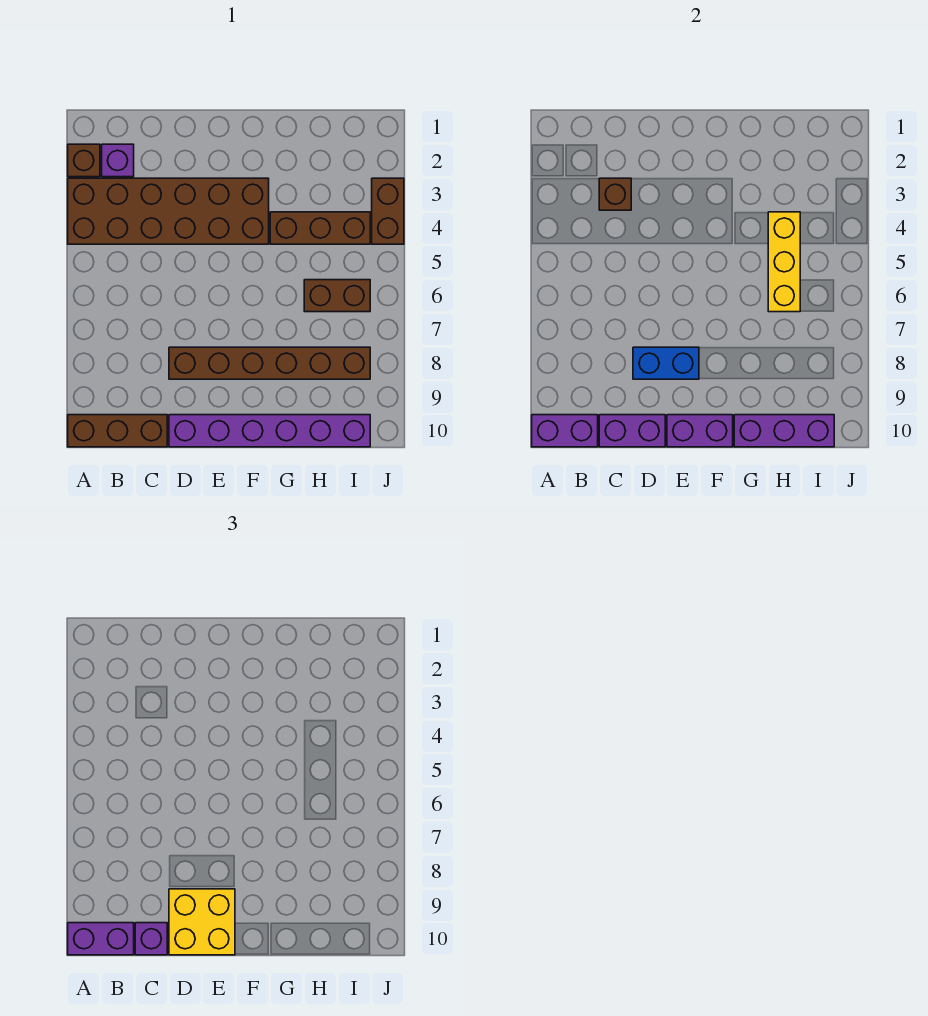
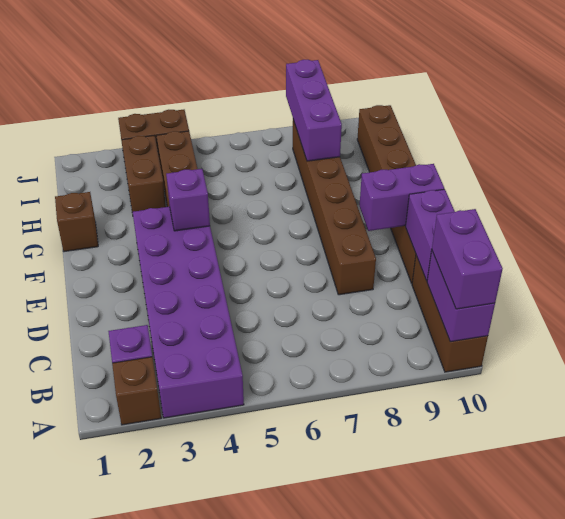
brown 2x6 brick [68,178,269,244] -> purple 2x6 brick [133,207,244,418]
brown 1x1 brick [599,178,631,210] -> brown 1x1 brick moved to [55,192,98,252]
purple 1x1 brick [135,923,167,955] -> purple 1x1 brick moved to [166,169,210,231]
blue 1x2 brick [633,347,699,379] -> none
yellow 2x2 brick [169,889,235,955] -> none
purple 1x6 brick [169,415,370,447] -> brown 1x6 brick [357,105,416,283]
purple 1x2 brick [667,415,733,447] -> purple 1x2 brick turned to [360,164,444,231]
purple 1x3 brick [734,415,834,447] -> purple 1x3 brick moved to [286,60,342,161]
yellow 1x3 brick [768,212,800,312] -> none
brown 1x2 brick [304,280,370,312] -> brown 1x2 brick moved to [122,136,166,214]

